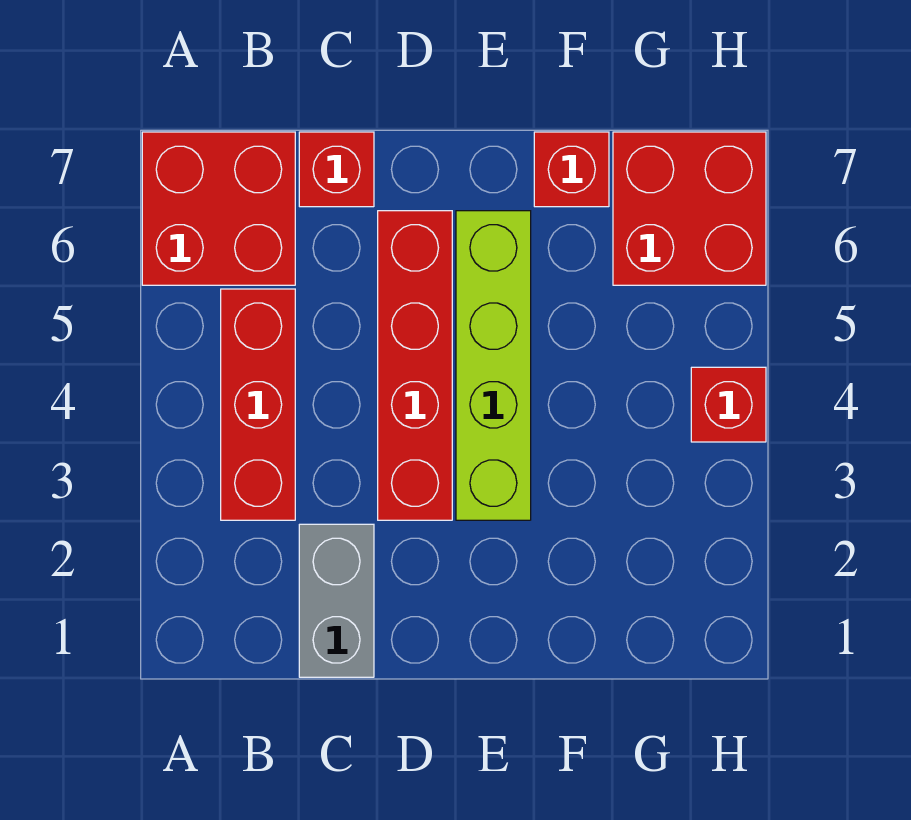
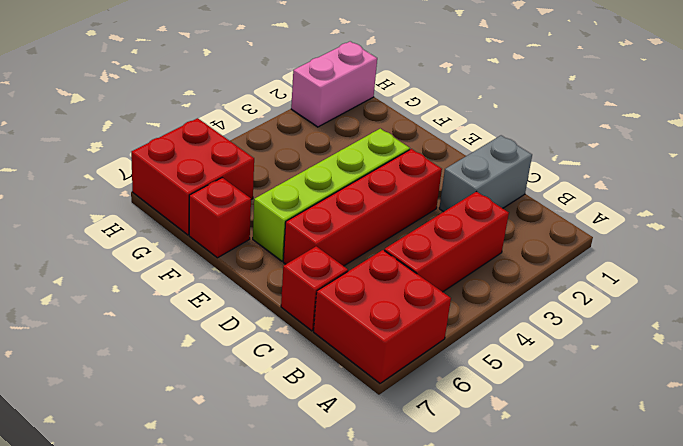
none -> pink 1x2 brick [291,41,377,127]
red 1x1 brick [691,367,766,442] -> none

